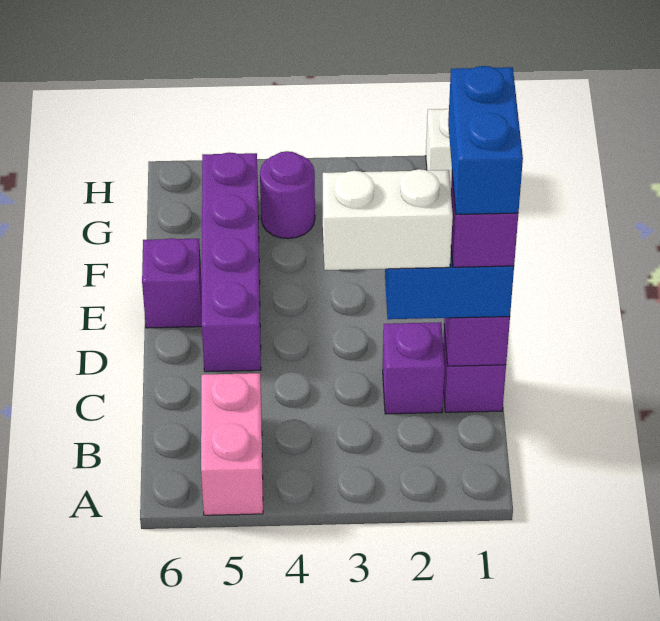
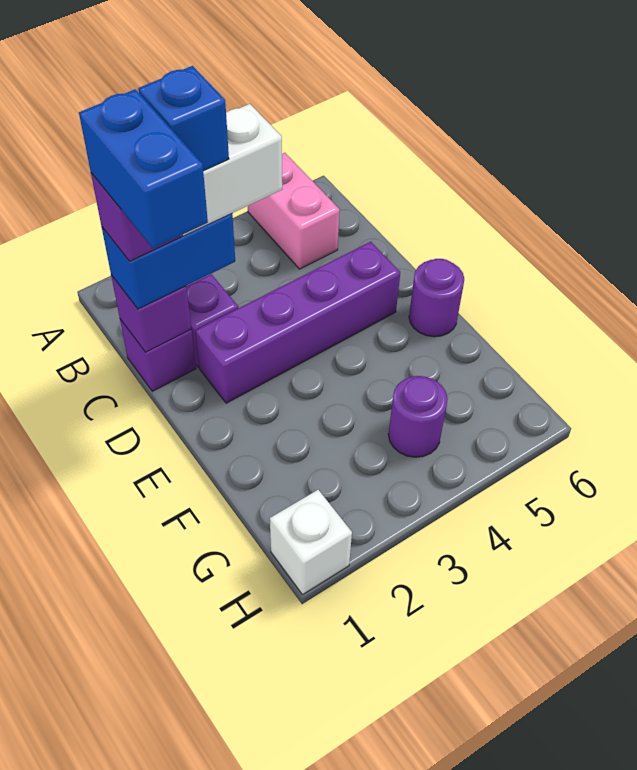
none -> blue 1x1 brick [138,66,229,171]
purple 1x4 brick [202,152,261,372] -> purple 1x4 brick turned to [195,242,400,403]
purple 1x1 brick [142,238,202,328] -> purple 1x1 round brick [409,259,464,337]

